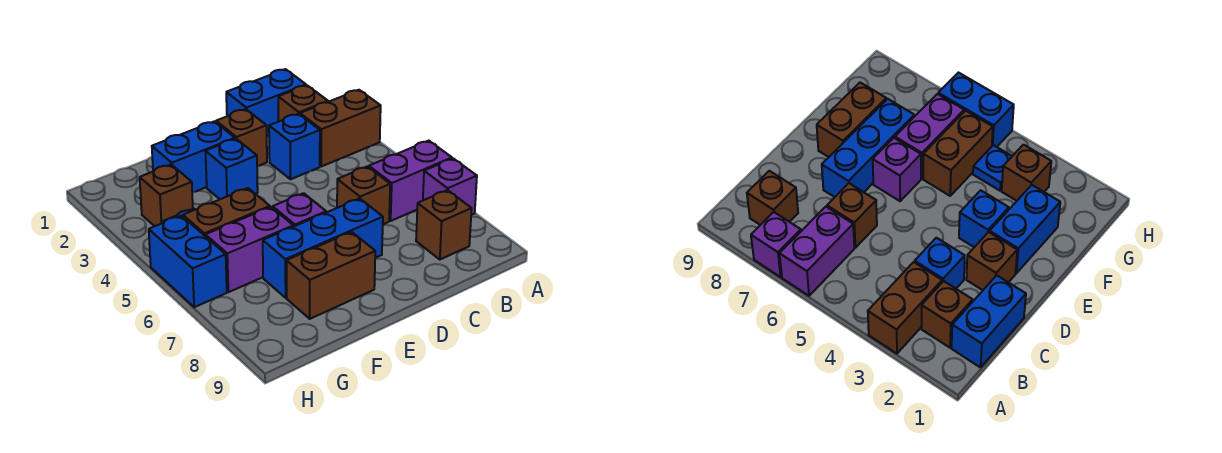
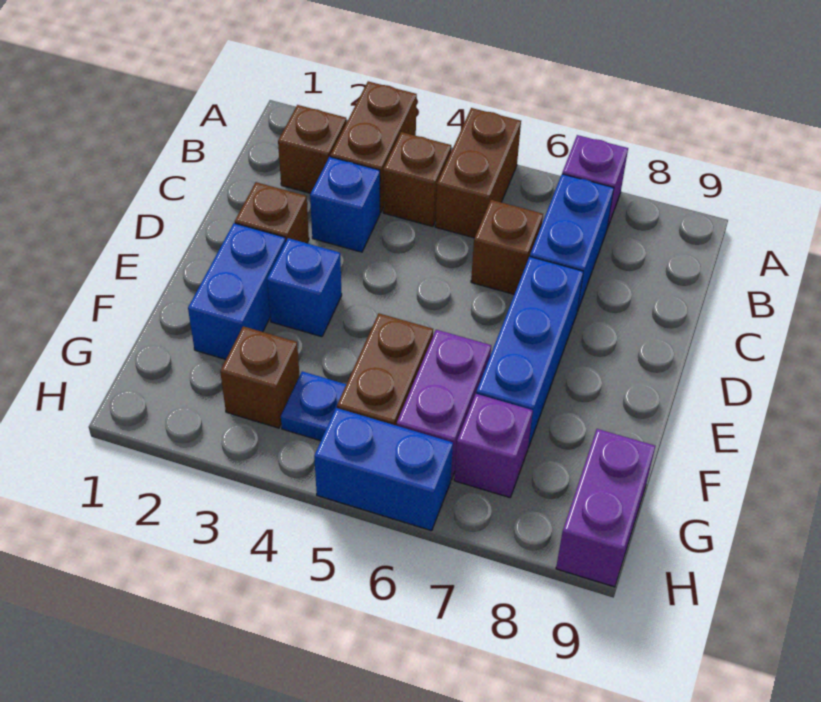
purple 1x2 brick [369,141,452,221] -> purple 1x2 brick moved to [556,429,655,587]
blue 1x2 brick [226,69,306,136] -> blue 1x2 brick moved to [530,174,614,312]
brown 1x1 brick [416,190,472,260] -> brown 1x1 brick moved to [383,132,451,227]
purple 1x1 brick [273,193,326,227] -> purple 1x1 brick moved to [454,394,533,497]
brown 1x2 brick [286,232,375,319] -> brown 1x2 brick moved to [435,108,521,238]

